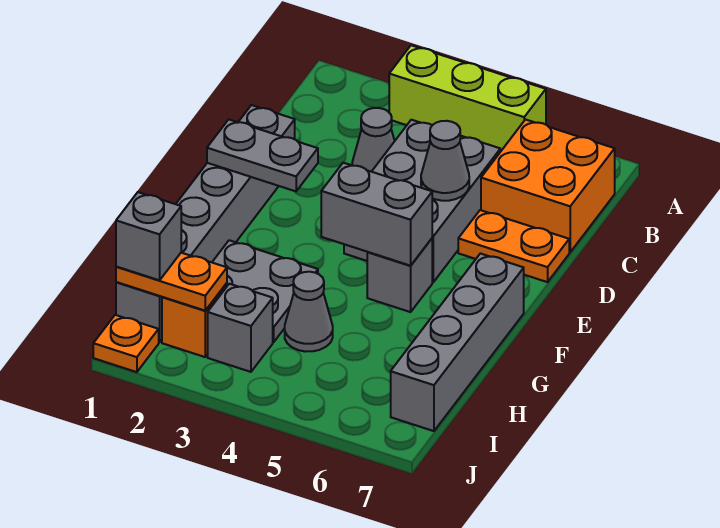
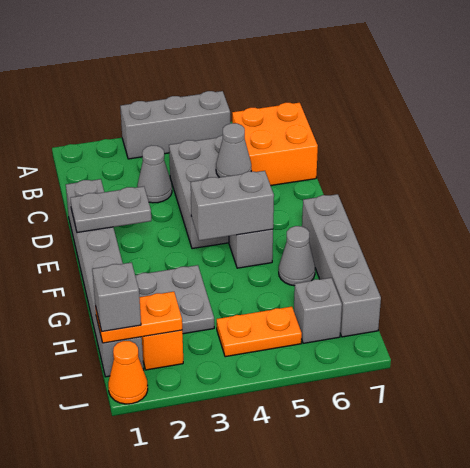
lime 1x3 brick [389,45,546,152] -> grey 1x3 brick [120,91,230,159]
orange 1x2 plate [458,210,569,282] -> orange 1x2 plate moved to [217,307,302,357]
grey 1x1 cone [285,272,333,352] -> grey 1x1 cone moved to [279,226,315,286]
grey 1x1 brick [208,284,273,372] -> grey 1x1 brick moved to [294,278,342,343]
orange 1x1 plate [93,315,159,372] -> orange 1x1 cone [108,341,148,404]

